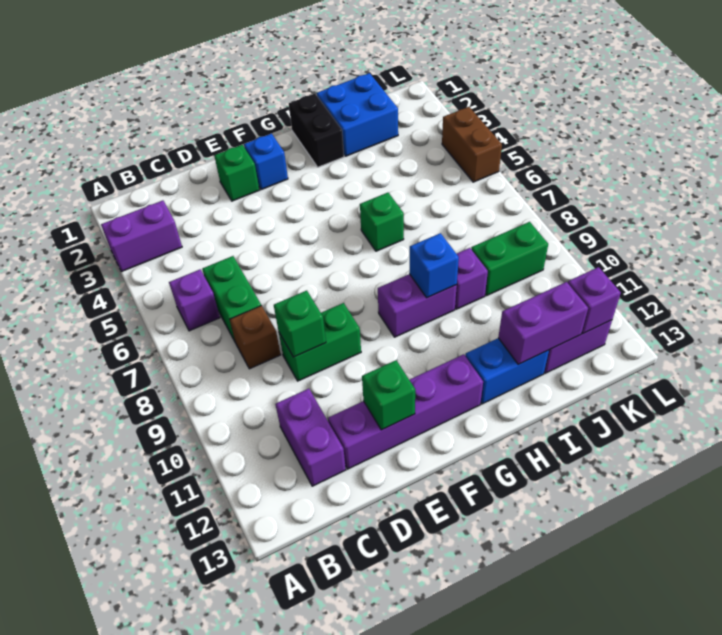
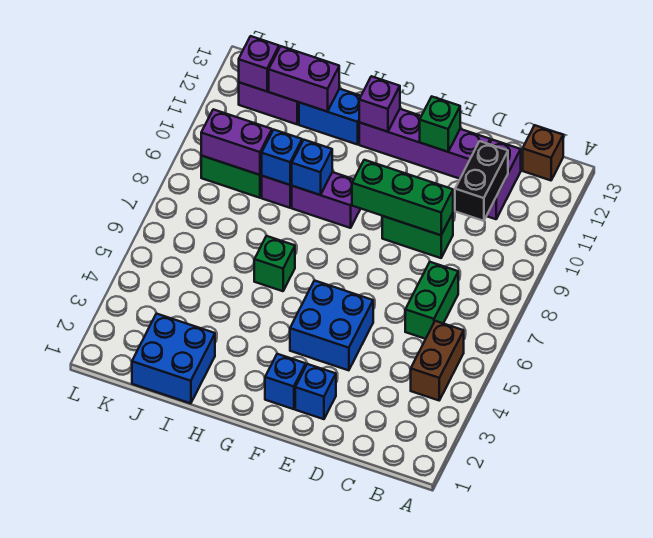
purple 1x2 brick [101,200,182,272] -> purple 1x2 brick moved to [201,109,272,175]
purple 1x1 brick [169,269,220,331] -> purple 1x1 brick moved to [359,76,400,132]
brown 1x1 brick [230,306,281,369] -> brown 1x1 brick moved to [523,125,563,180]
green 1x1 brick [274,291,326,357] -> green 1x3 brick [352,160,453,235]
green 1x1 brick [214,145,259,201] -> blue 1x1 brick [295,364,336,419]
none -> blue 2x2 brick [290,280,373,370]
black 1x2 brick [289,94,344,167] -> black 1x2 brick moved to [455,141,508,221]
none -> blue 1x1 brick [262,130,302,185]
brown 1x2 brick [442,107,502,182] -> brown 1x2 brick moved to [411,321,464,400]

